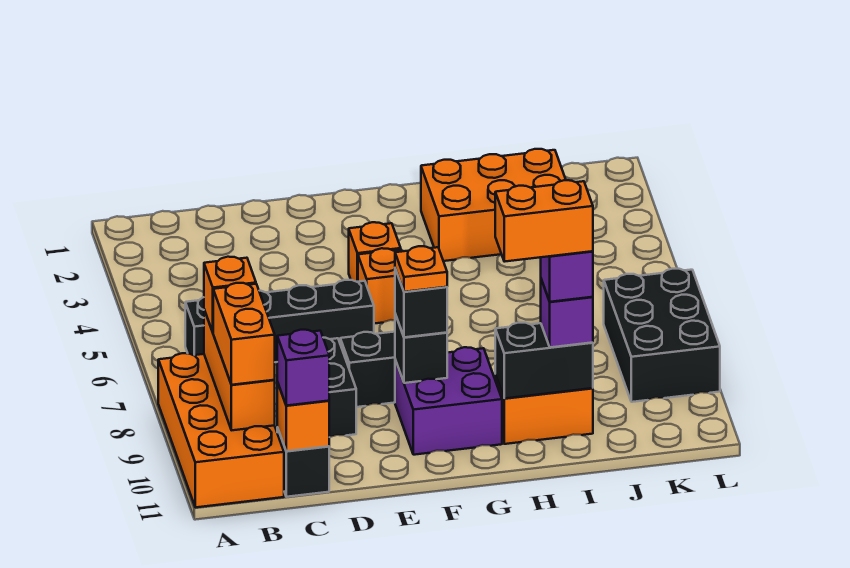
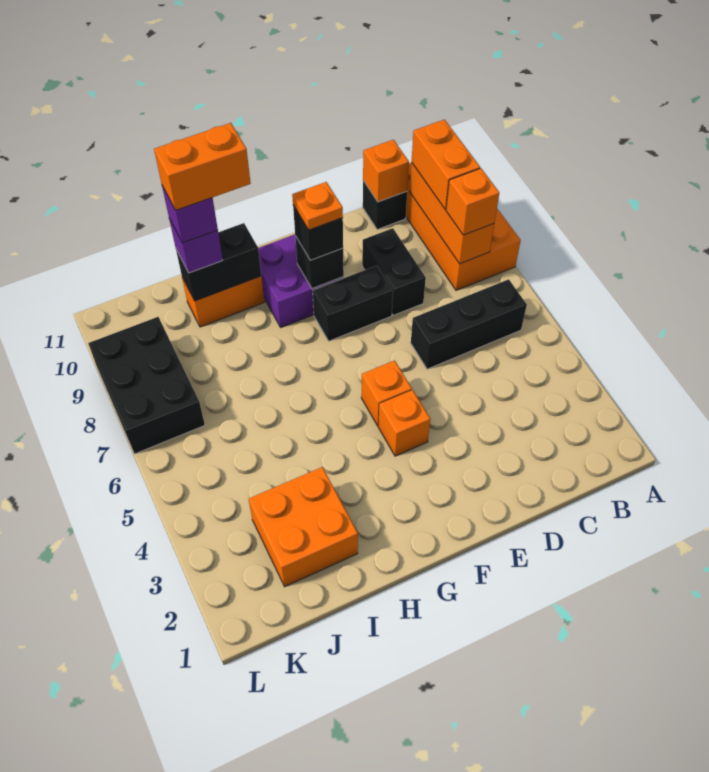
black 1x4 brick [185,280,374,362] -> black 1x3 brick [411,279,527,369]
purple 1x1 brick [277,330,329,406] -> none
orange 2x3 brick [421,149,566,261] -> orange 2x2 brick [249,467,358,587]

